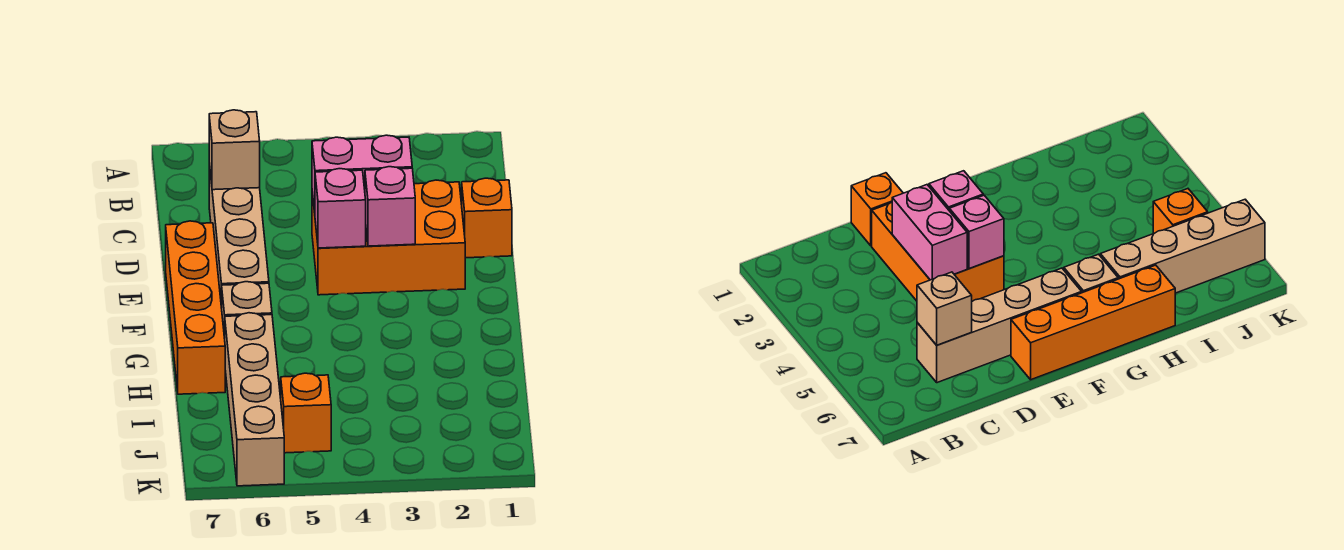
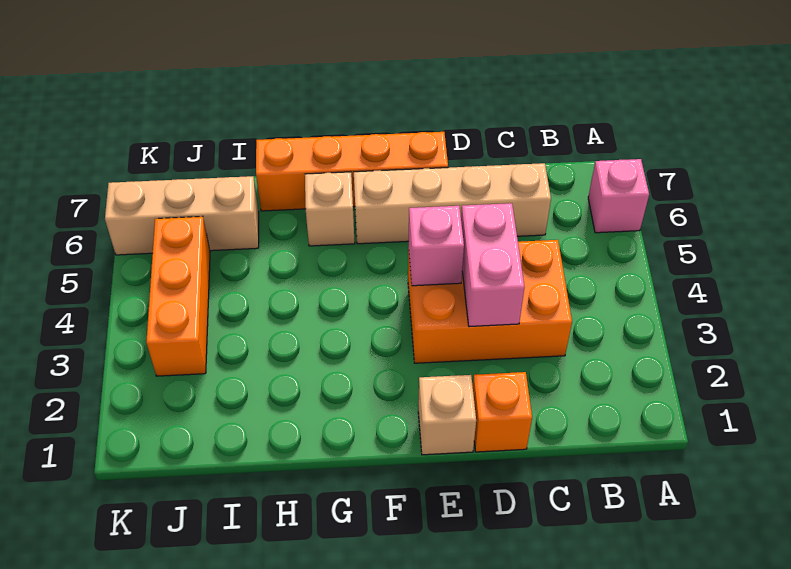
tan 1x1 brick [209,110,260,190] -> tan 1x1 brick moved to [418,375,476,455]
orange 2x3 brick [312,180,465,295] -> orange 2x3 brick turned to [408,240,572,363]
pink 1x1 brick [365,167,415,246] -> pink 1x1 brick moved to [588,159,649,233]
tan 1x4 brick [225,313,284,486] -> tan 1x3 brick [105,176,259,255]
orange 1x1 brick [281,373,331,453] -> orange 1x3 brick [146,216,210,376]

